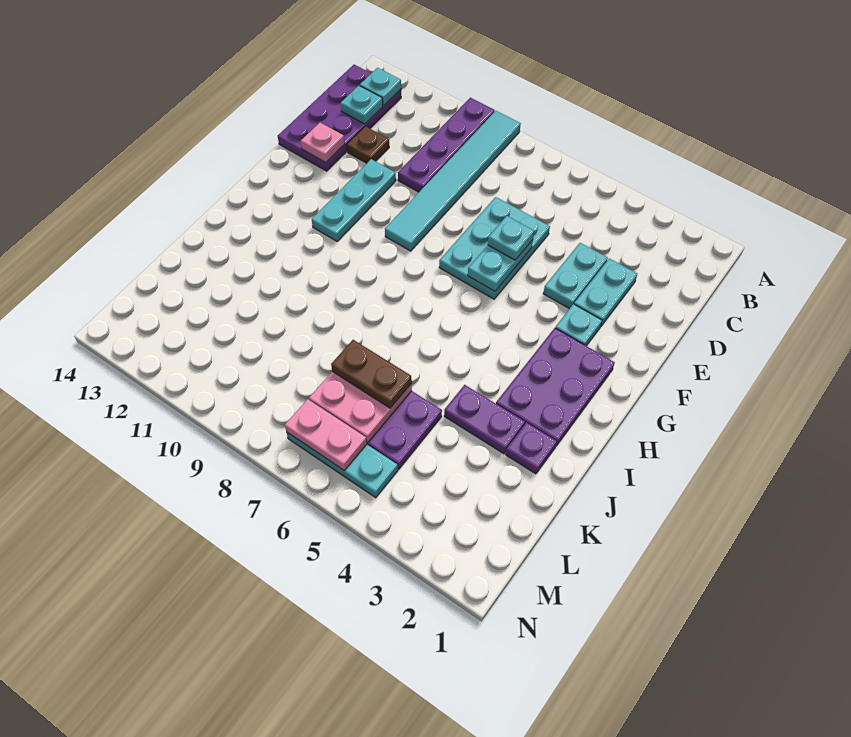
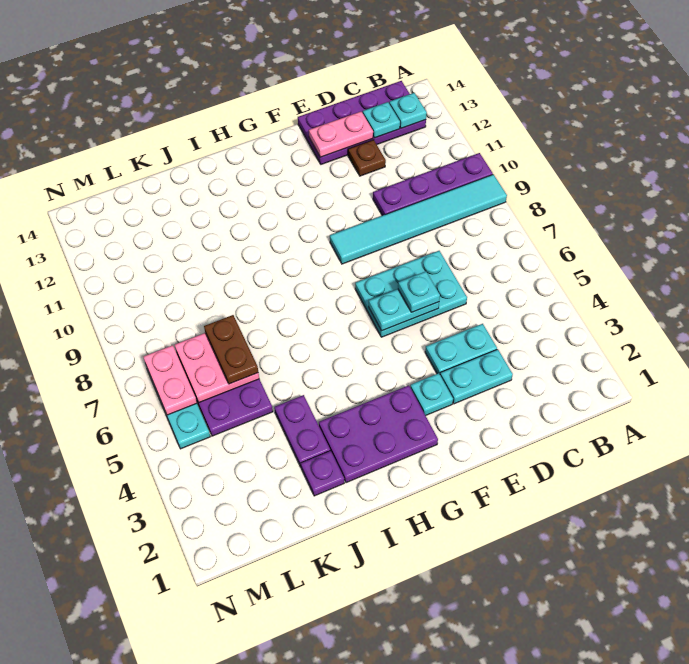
cyan 1x3 plate [312,159,396,241] -> none
pink 1x1 plate [301,123,345,162] -> pink 1x2 plate [309,112,373,157]

